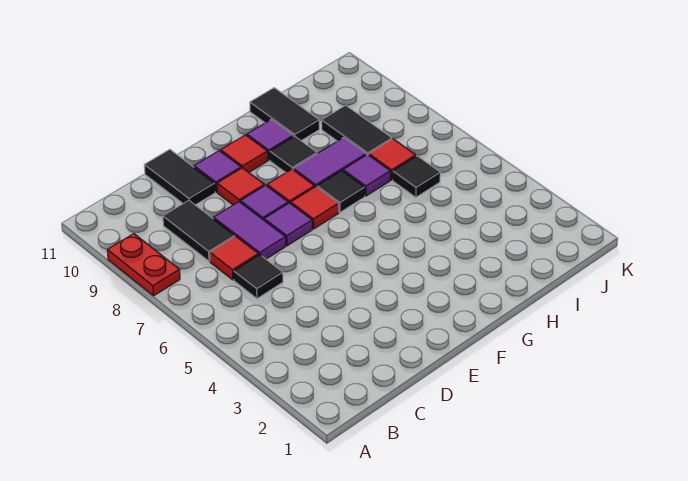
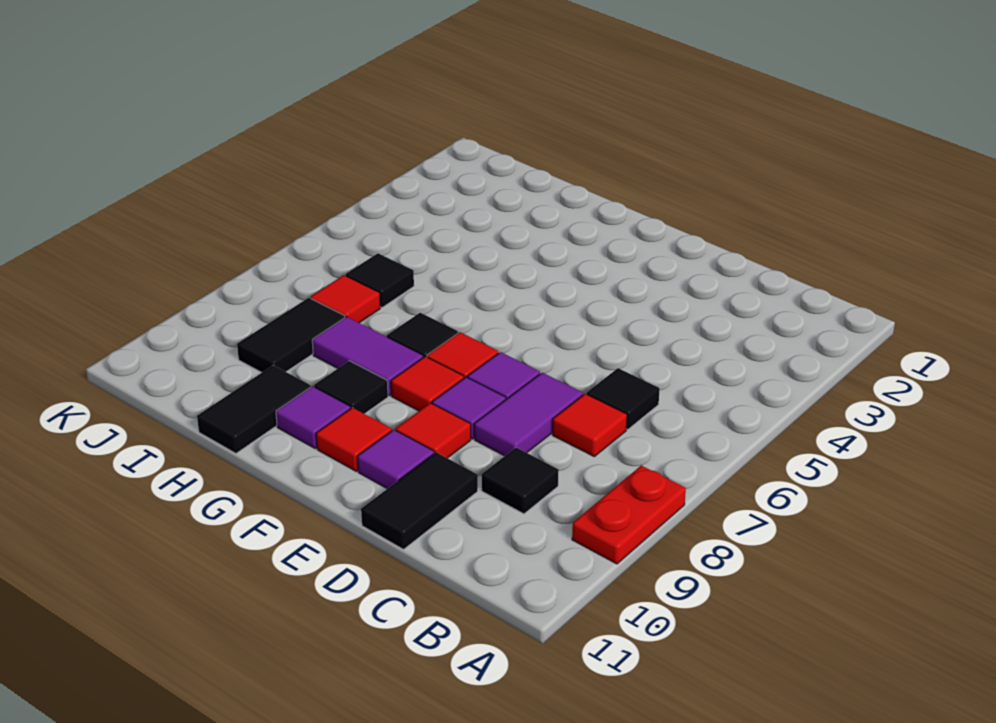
black 1x2 tile [163,200,235,261] -> black 1x1 tile [482,448,559,514]
purple 1x1 tile [343,154,390,196] -> none

